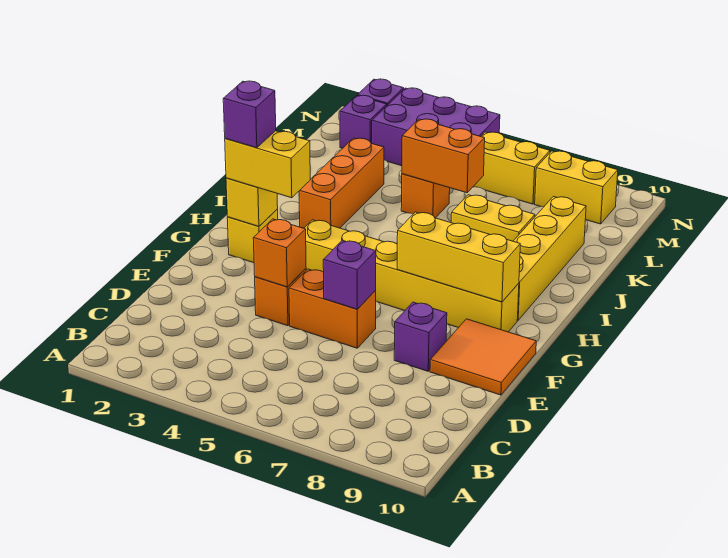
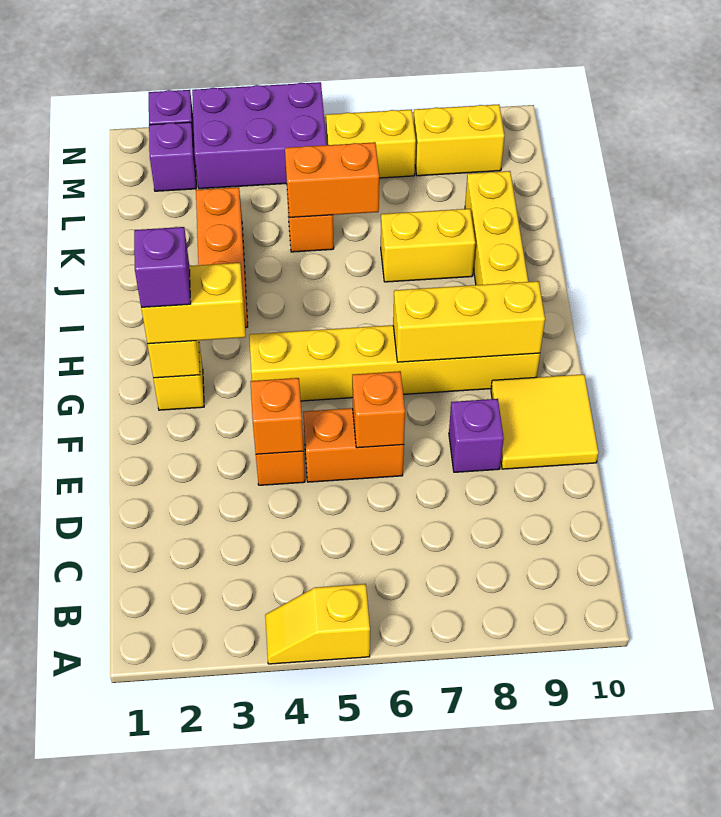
none -> yellow 1x2 slope [265,584,370,664]
purple 1x1 brick [323,240,376,309] -> orange 1x1 brick [352,371,405,448]
orange 2x2 tile [430,319,536,395] -> yellow 2x2 tile [491,374,599,469]

